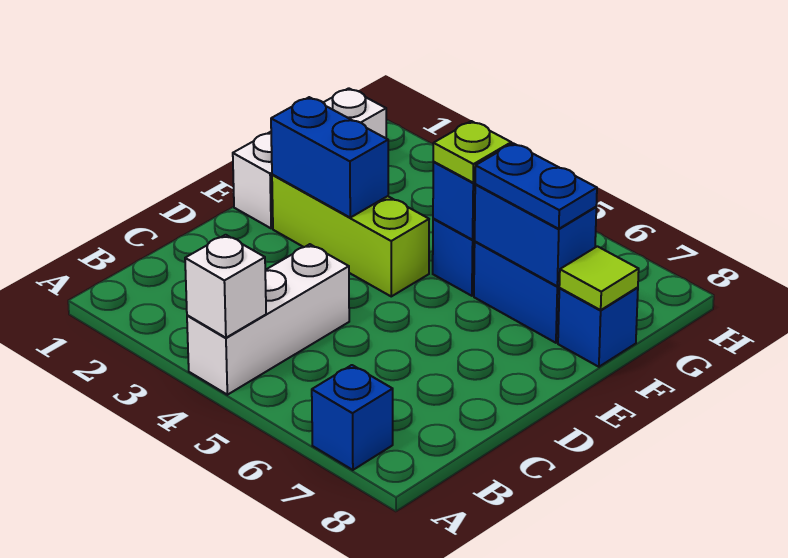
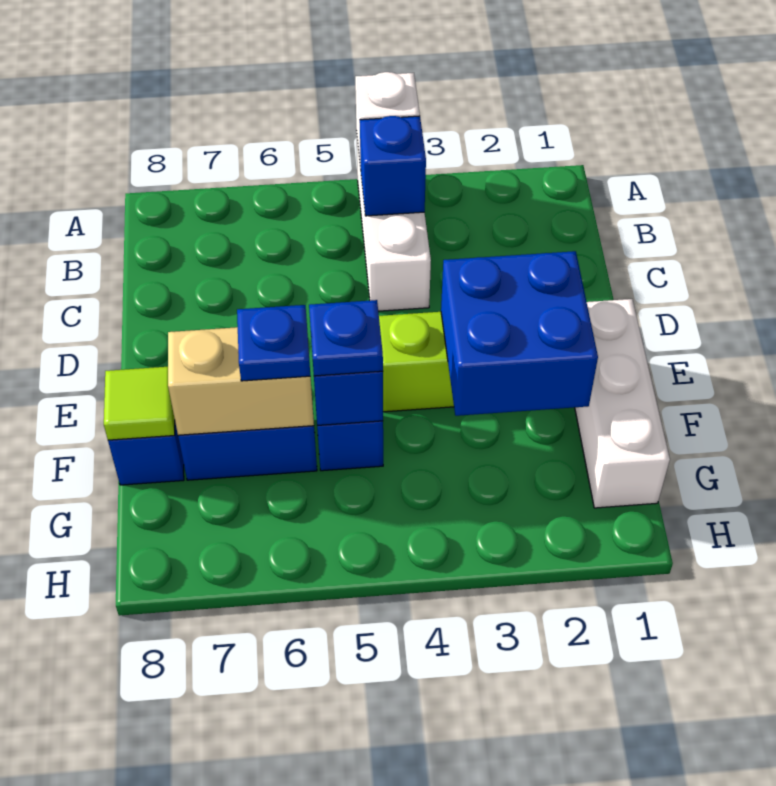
blue 1x1 brick [312,365,393,470] -> blue 1x1 brick moved to [360,116,426,216]
blue 1x2 brick [271,97,388,217] -> blue 2x2 brick [441,251,598,416]
lime 1x1 plate [433,121,511,183] -> blue 1x1 plate [309,300,383,376]
blue 1x2 brick [475,185,596,286] -> tan 1x2 brick [168,327,314,435]
blue 1x2 plate [475,143,597,229] -> blue 1x1 plate [237,305,310,381]

